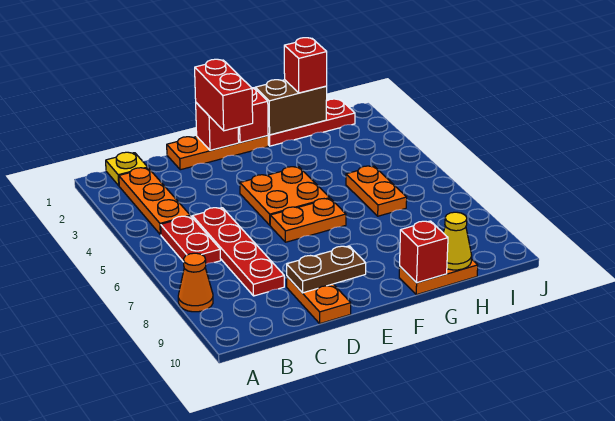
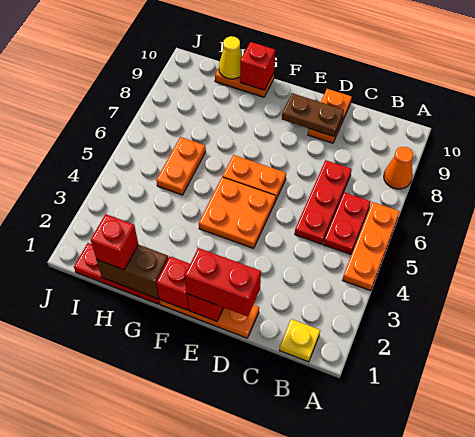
orange 1x3 plate [119,168,190,235] -> orange 1x3 plate moved to [343,202,400,291]
red 1x4 plate [192,208,284,296] -> red 1x3 plate [295,160,352,244]
red 1x2 brick [195,59,253,131] -> red 1x2 brick turned to [185,248,261,317]

